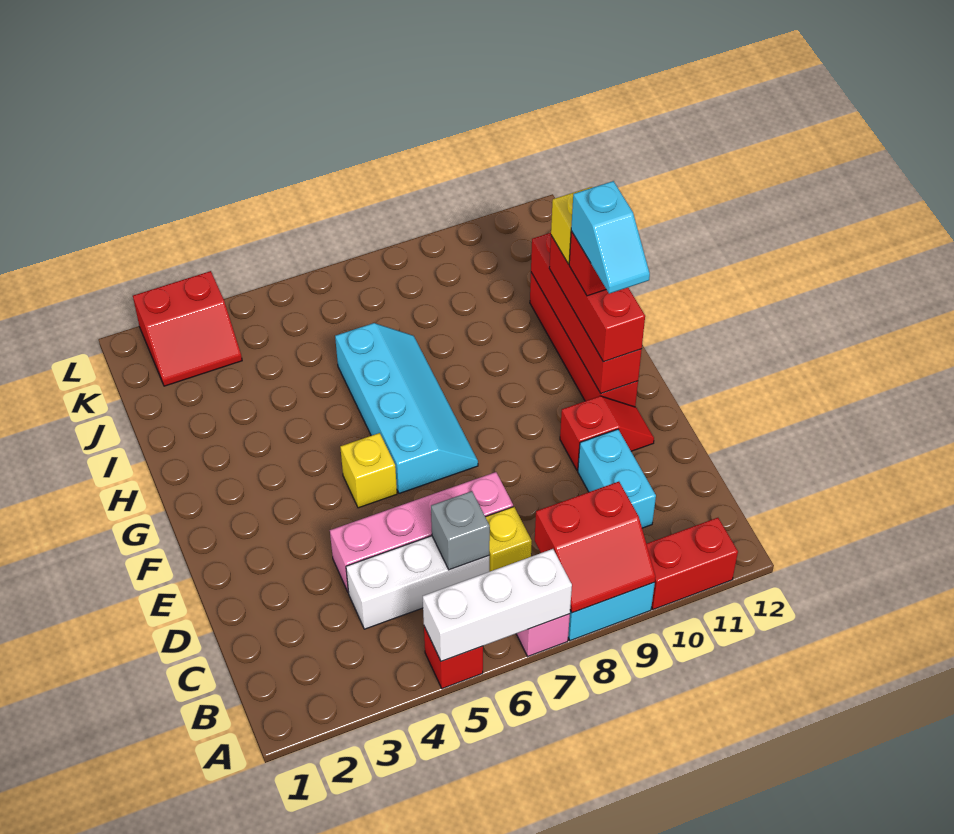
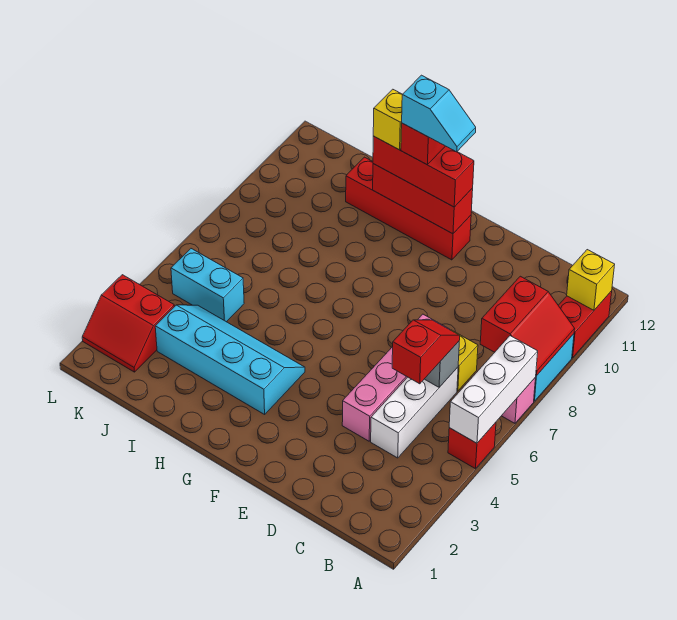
cyan 1x2 brick [578,429,656,528] -> cyan 1x2 brick moved to [171,249,244,322]
red 1x2 slope [560,396,654,470] -> red 1x2 slope moved to [392,320,460,384]
yellow 1x1 brick [340,433,397,508] -> yellow 1x1 brick moved to [567,250,615,310]
cyan 2x4 slope [335,323,478,494] -> cyan 2x4 slope moved to [155,305,305,414]
red 1x4 brick [531,233,642,394] -> red 1x3 brick [373,164,473,234]
red 2x2 slope [133,271,242,386] -> red 2x2 slope turned to [82,275,174,372]

